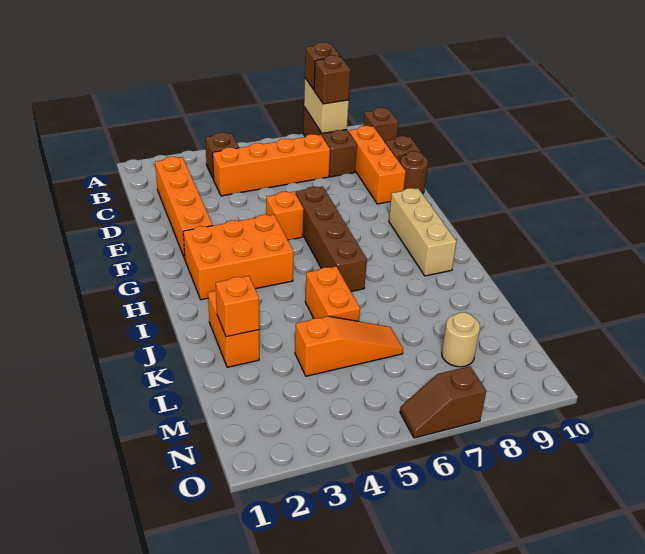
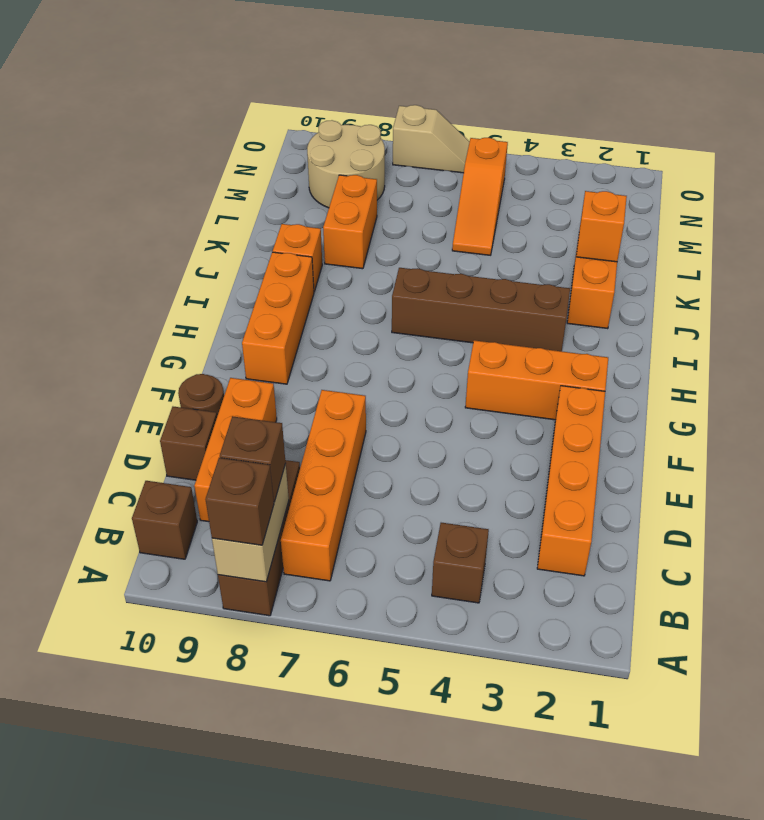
orange 1x4 brick [213,134,330,196] -> orange 1x4 brick turned to [281,390,366,581]
orange 1x1 brick [266,192,304,240] -> orange 1x1 brick moved to [273,224,322,292]
brown 1x4 brick [296,186,367,291] -> brown 1x4 brick turned to [392,268,570,351]
orange 2x3 brick [183,215,294,300] -> orange 1x3 brick [465,340,608,420]
tan 1x3 brick [389,188,457,276] -> orange 1x3 brick [242,252,314,384]
orange 1x2 brick [305,267,360,321] -> orange 1x2 brick moved to [323,175,377,269]
orange 1x3 slope [295,316,403,376] -> orange 1x3 slope turned to [452,138,508,255]
tan 1x1 round brick [442,312,480,367] -> tan 2x2 round brick [307,120,385,208]
brown 1x2 slope [400,366,486,438] -> tan 1x2 slope [393,105,470,173]

